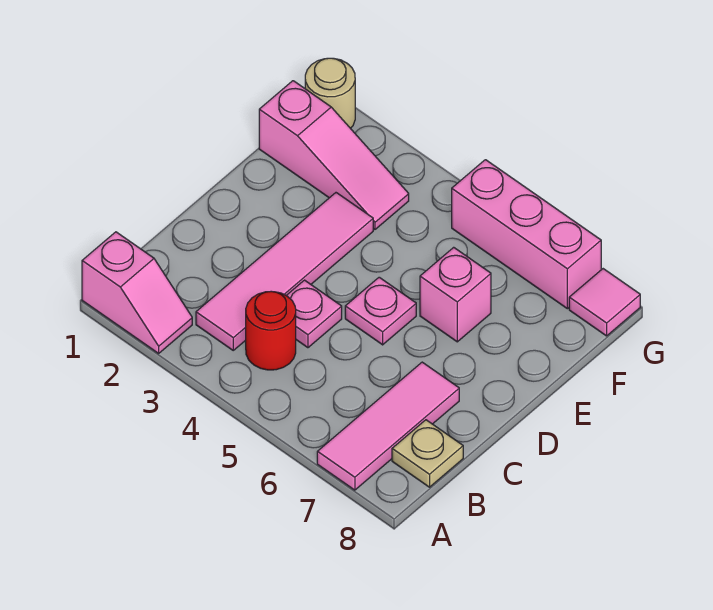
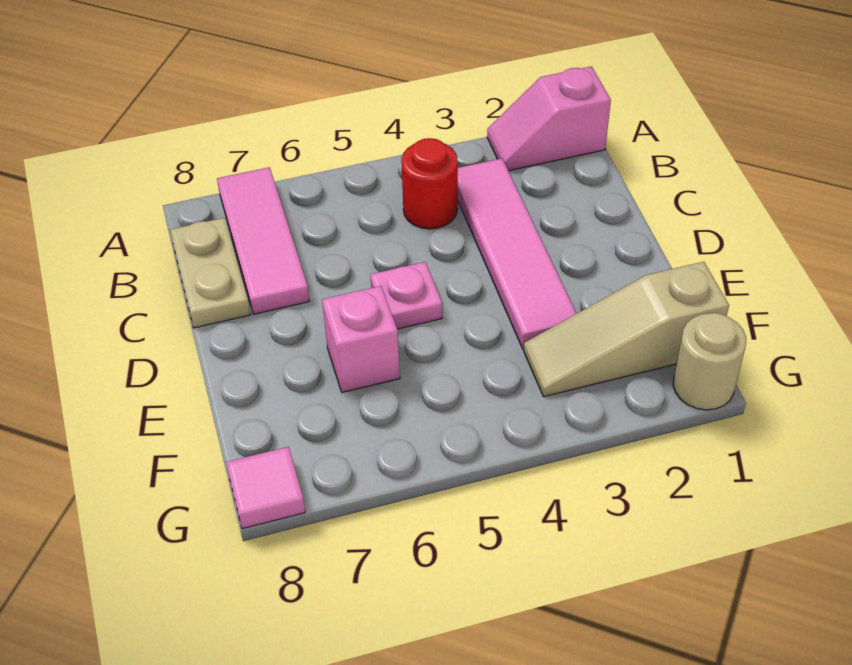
tan 1x1 plate [392,420,463,487] -> tan 1x2 plate [170,218,250,328]
pink 1x1 plate [286,280,342,348] -> none
pink 1x3 slope [259,81,409,229] -> tan 1x3 slope [524,262,729,397]
pink 1x3 brick [452,160,601,309] -> none

